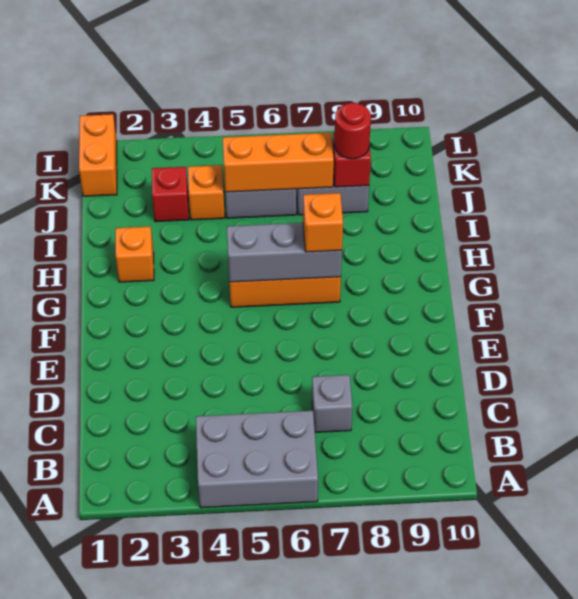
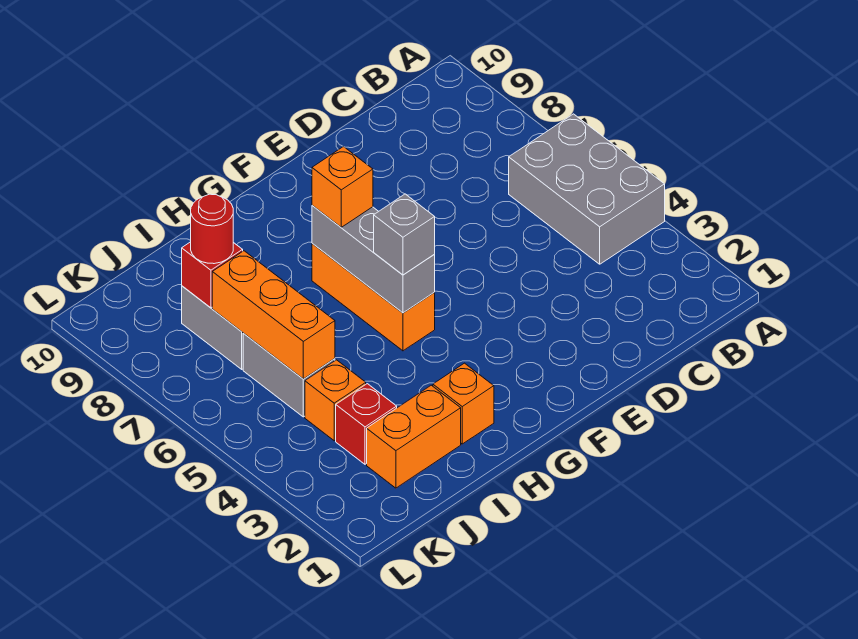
grey 1x1 brick [312,375,353,432] -> grey 1x1 brick moved to [374,194,435,275]
orange 1x2 brick [79,114,117,196] -> orange 1x2 brick moved to [367,385,461,488]

